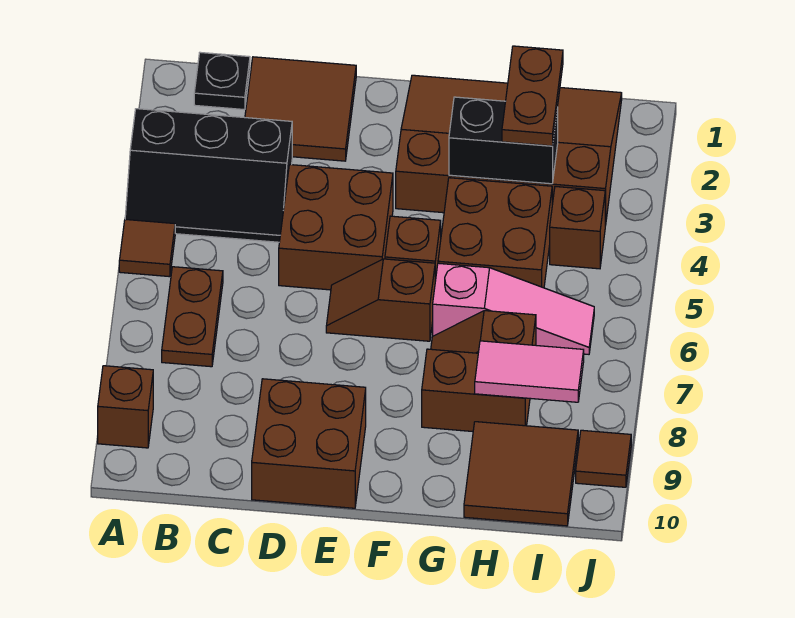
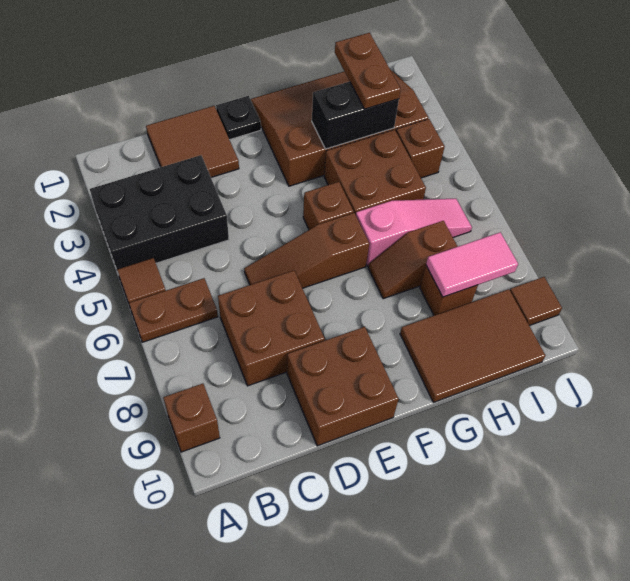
black 2x3 slope [125,109,292,242] -> black 2x3 brick [90,155,229,269]
black 1x1 plate [194,52,250,110] -> black 1x1 plate moved to [216,96,261,140]
brown 1x2 plate [162,267,223,367] -> brown 1x2 plate turned to [129,278,218,342]
brown 2x2 brick [279,165,393,290] -> brown 2x2 brick moved to [218,271,325,386]
brown 1x2 slope [326,259,435,341] -> brown 1x3 slope [244,213,369,288]
brown 1x2 brick [422,349,530,431] -> brown 1x1 brick [420,266,478,315]
brown 2x2 tile [464,422,578,526] -> brown 2x3 tile [400,289,545,402]

